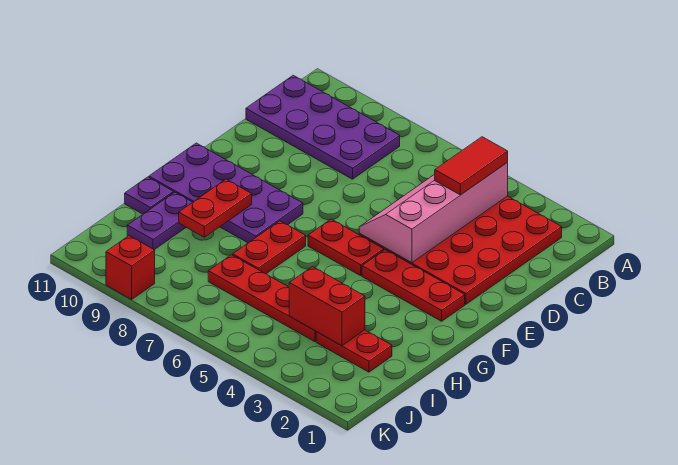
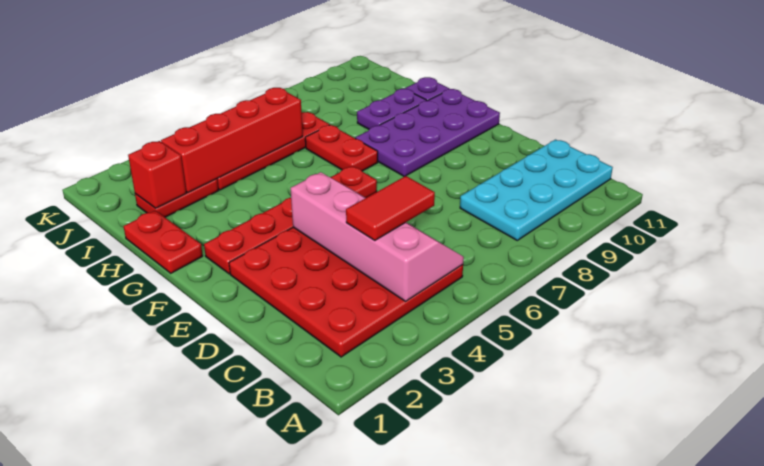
red 1x2 tile [435,137,508,195] -> red 1x2 tile turned to [346,176,435,240]
purple 2x4 plate [246,75,400,179] -> cyan 2x4 plate [460,140,613,240]
red 1x2 plate [179,179,252,237] -> red 1x2 plate moved to [124,211,203,273]
purple 1x2 plate [127,192,192,250] -> purple 1x2 plate turned to [357,88,427,129]
red 1x2 brick [289,267,365,346] -> red 1x4 brick [161,88,303,192]
red 1x1 brick [106,236,155,299] -> red 1x1 brick moved to [128,141,186,208]

